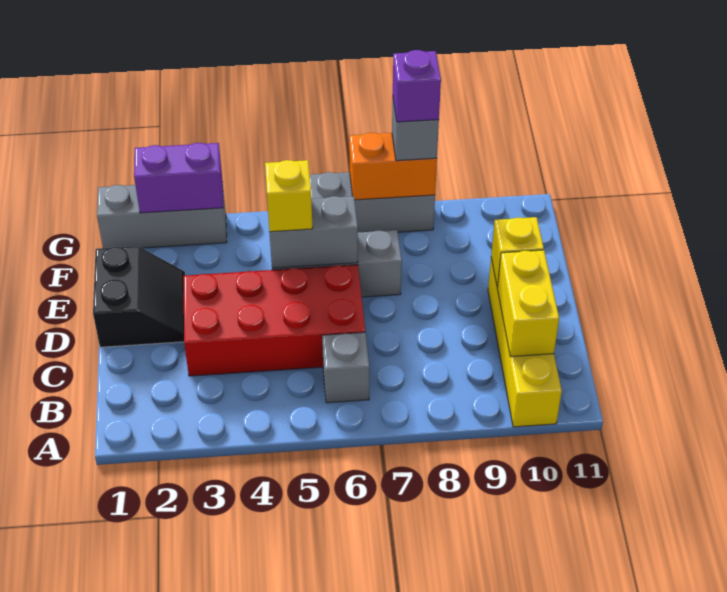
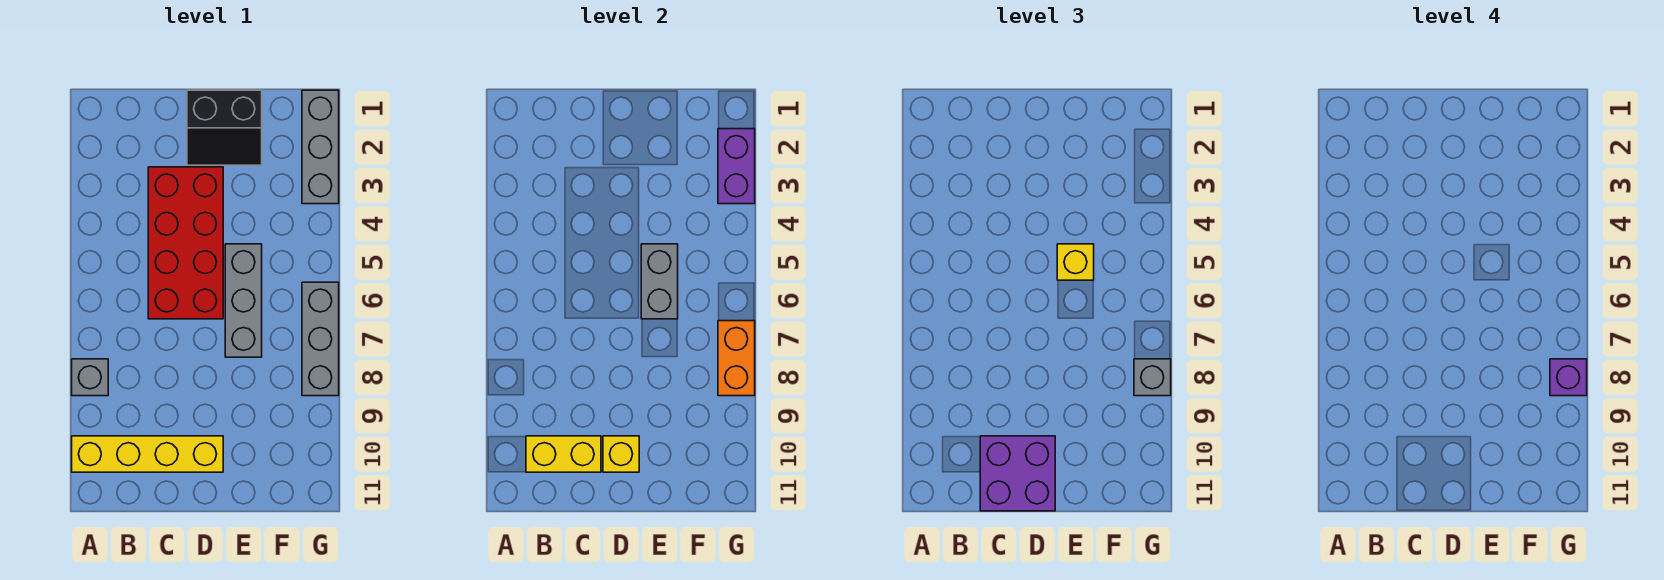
grey 1x1 brick [322,332,369,403] -> grey 1x1 brick moved to [72,359,108,396]
none -> purple 2x2 brick [980,436,1055,511]

